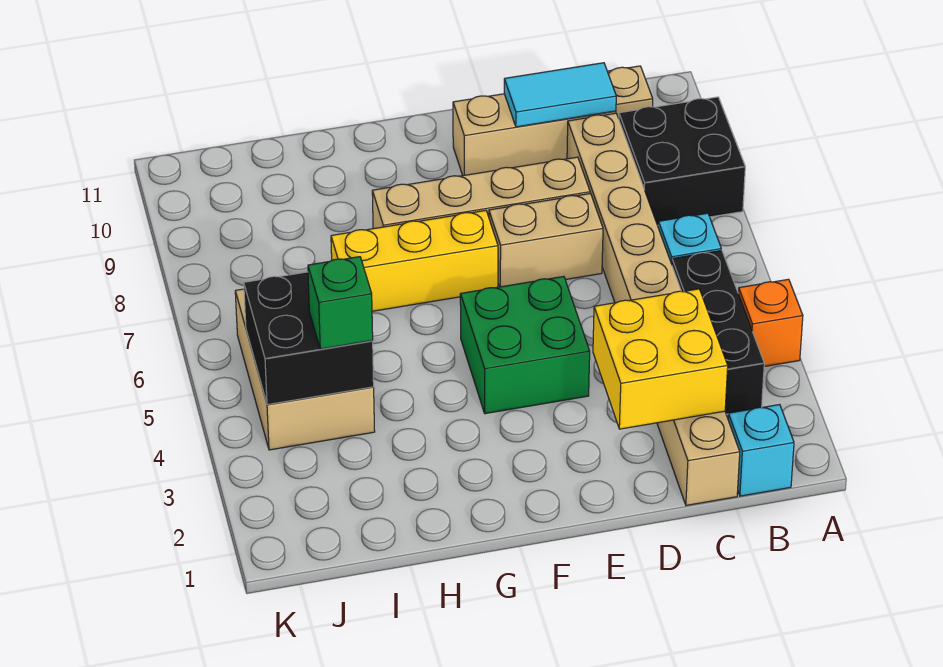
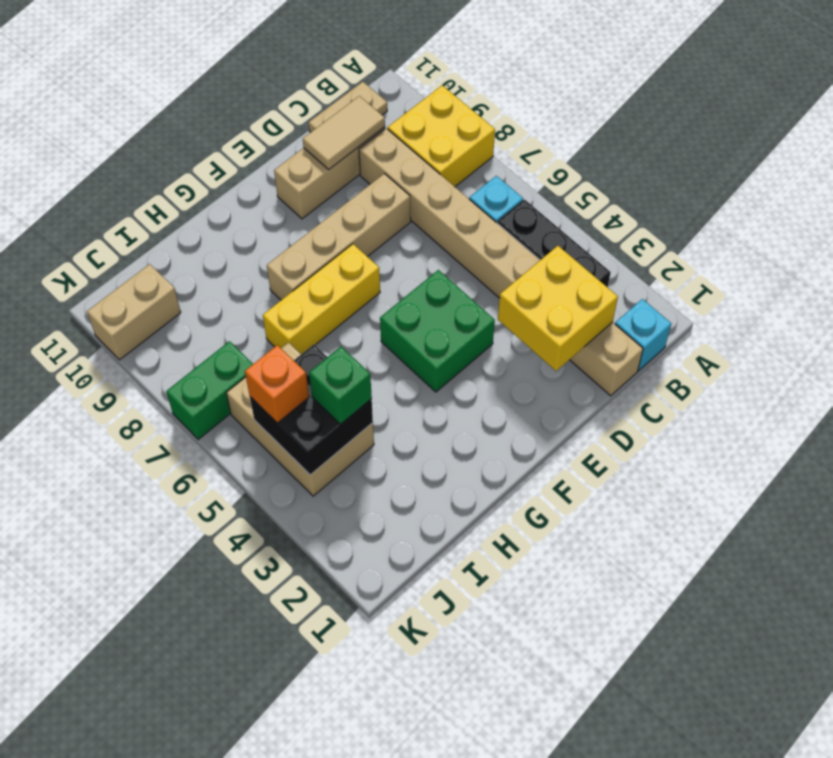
orange 1x1 brick [738,279,803,367] -> orange 1x1 brick moved to [245,345,309,423]
black 2x2 brick [619,97,745,226] -> yellow 2x2 brick [388,85,495,187]
cyan 1x2 tile [504,63,616,127] -> tan 1x2 tile [303,96,385,169]
tan 1x2 brick [489,194,603,287] -> tan 1x2 brick moved to [87,264,181,360]
none -> green 1x2 brick [166,341,253,440]

